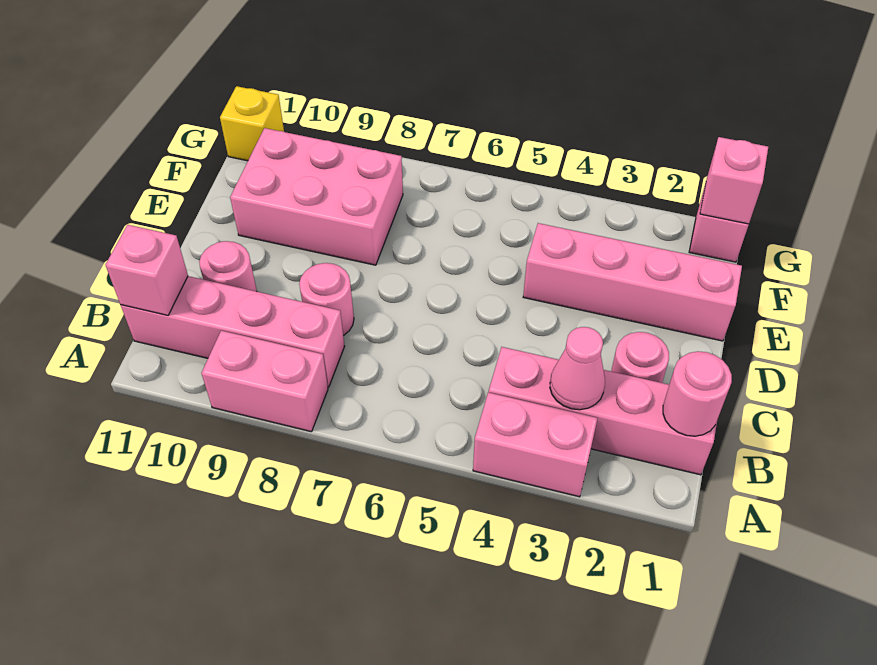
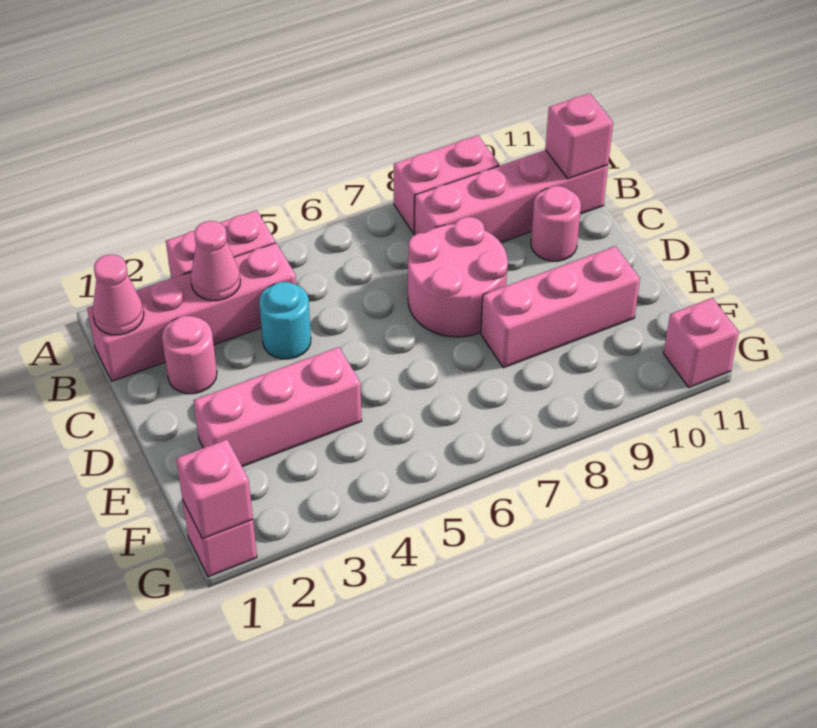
pink 1x1 round brick [663,351,732,436] -> pink 1x1 cone [93,255,144,335]
none -> cyan 1x1 round brick [259,282,311,359]
pink 1x1 round brick [299,263,354,336] -> pink 2x2 round brick [408,217,508,337]
pink 1x4 brick [523,223,742,341] -> pink 1x3 brick [193,347,362,467]
pink 2x3 brick [230,128,403,265] -> pink 1x3 brick [481,246,640,368]
yellow 1x1 brick [220,86,284,161] -> pink 1x1 brick [663,298,739,387]

